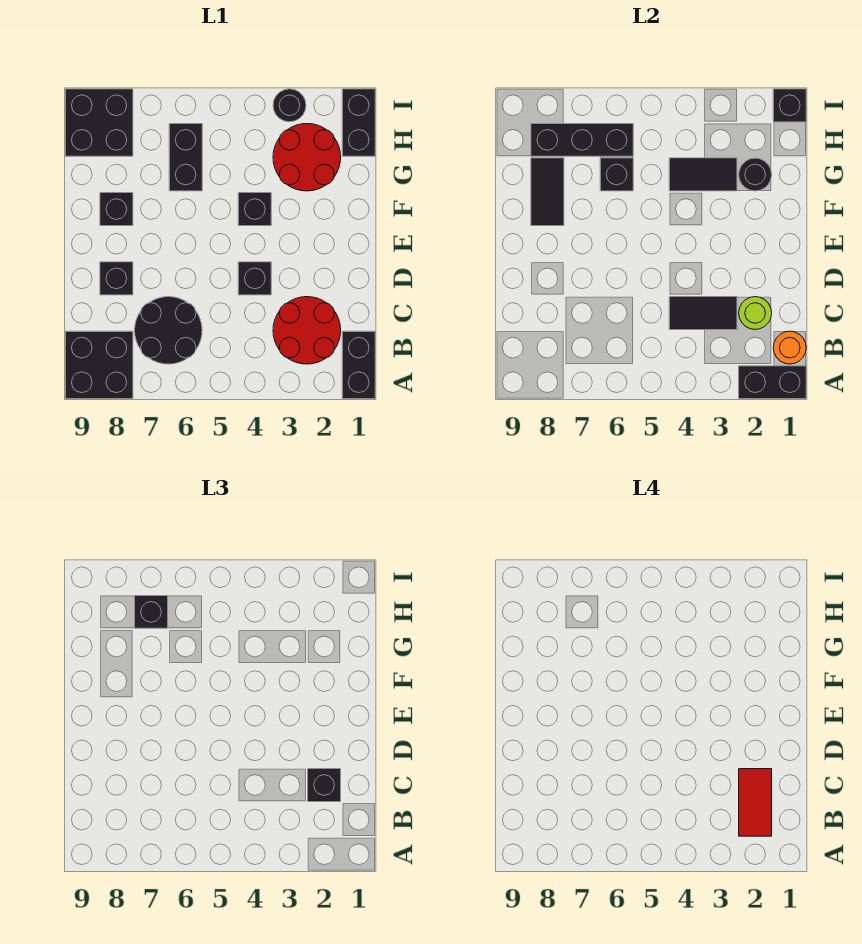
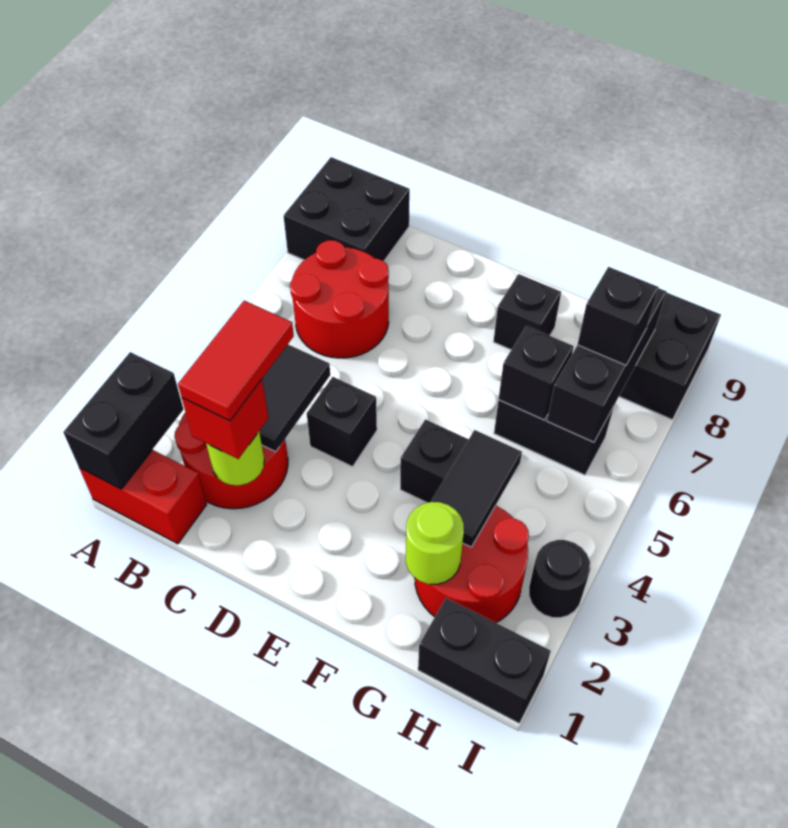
black 1x2 brick [342,331,375,399] -> red 1x2 brick [79,450,207,544]
orange 1x1 round brick [773,331,806,364] -> none
red 1x2 tile [739,769,772,836] -> red 1x2 tile turned to [178,301,294,421]
black 2x2 round brick [135,297,202,364] -> red 2x2 round brick [290,240,389,358]
black 1x1 brick [308,769,341,802] -> red 1x1 brick [182,379,268,459]
black 1x1 brick [100,262,133,295] -> none
black 1x2 tile [531,158,564,226] -> none
black 1x1 round brick [739,158,772,191] -> lime 1x1 round brick [406,502,464,584]
black 1x1 brick [773,89,806,122] -> none

